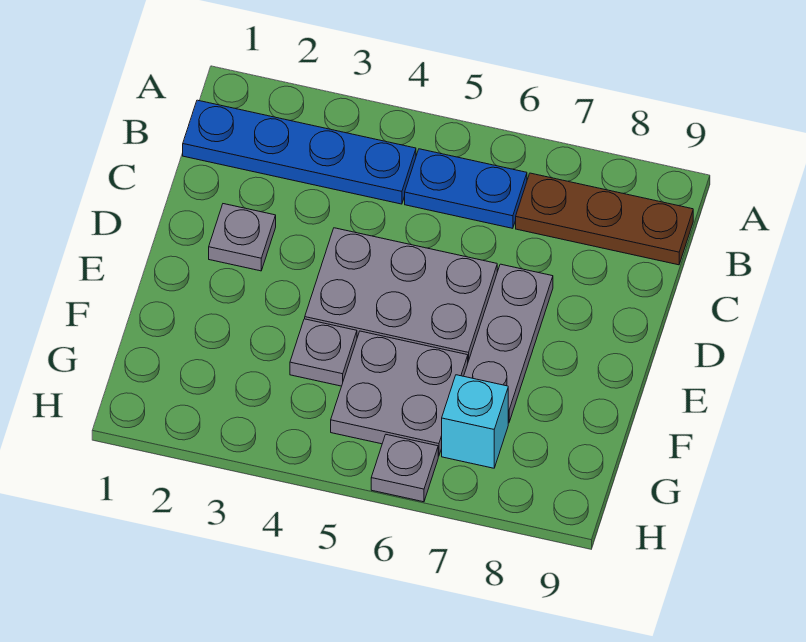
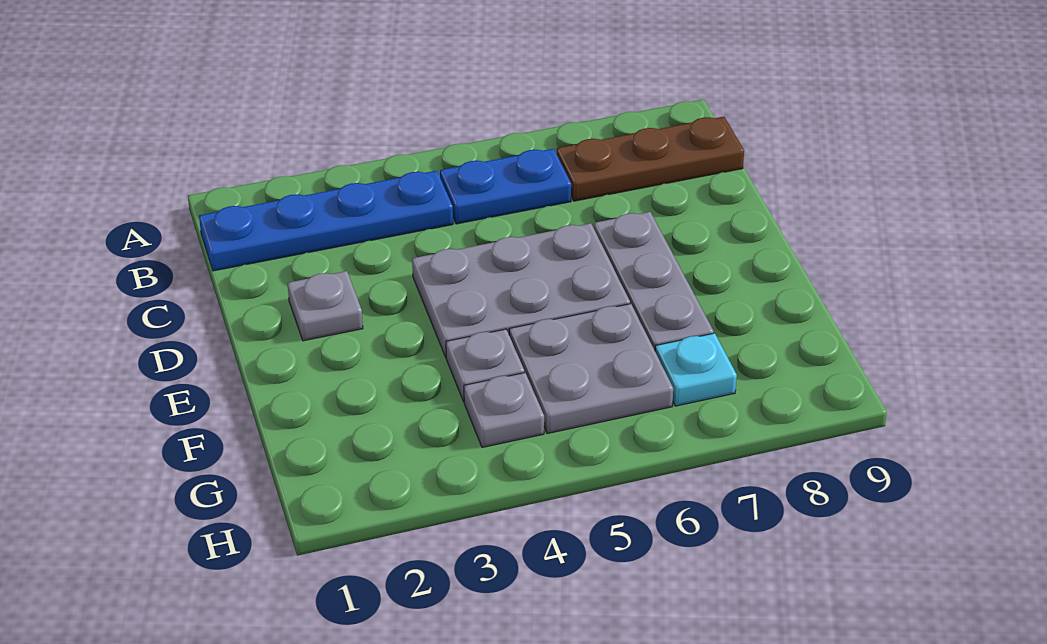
cyan 1x1 brick [442,375,508,468] -> cyan 1x1 plate [655,333,737,406]
grey 1x1 plate [371,435,438,502] -> grey 1x1 plate moved to [464,373,544,448]

